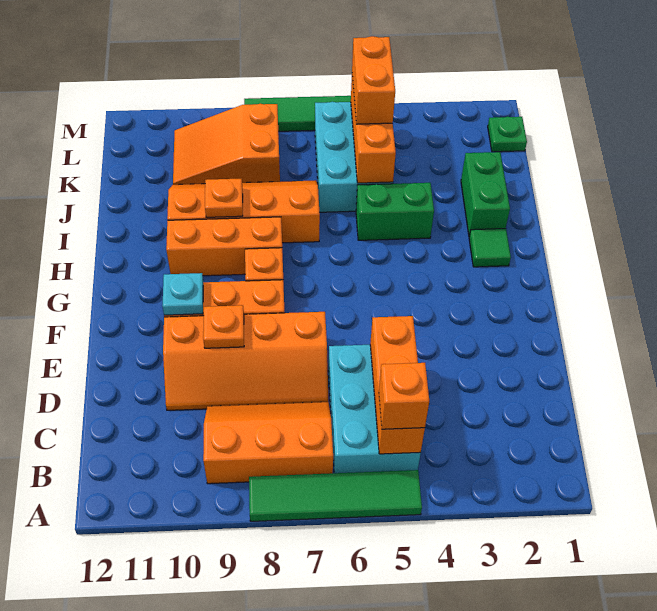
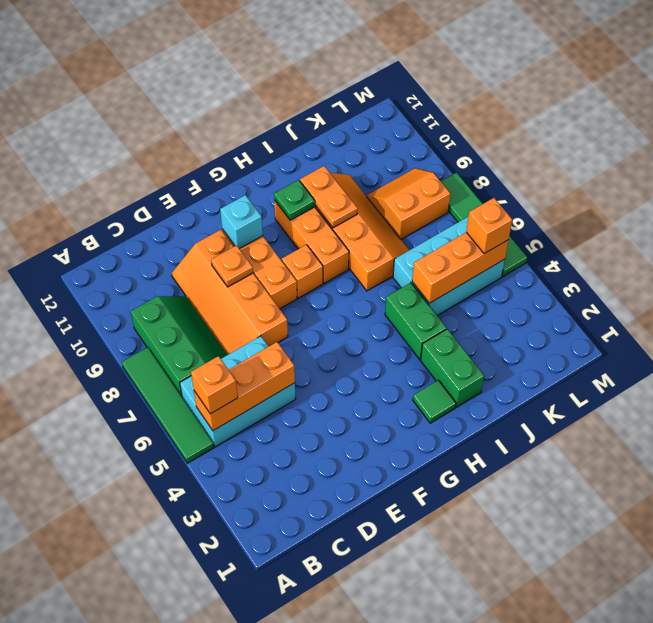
orange 2x3 slope [203,402,333,484] -> green 2x3 slope [131,296,227,396]
cyan 1x1 plate [162,273,203,315] -> cyan 1x1 brick [220,195,263,249]
green 1x2 brick [461,152,510,236] -> green 1x2 brick turned to [421,329,484,407]
orange 1x1 plate [205,179,243,217] -> orange 1x2 plate [300,166,358,228]
orange 1x2 brick [352,36,395,124] -> orange 1x1 brick [466,198,512,254]
orange 2x3 slope [173,104,280,185] -> orange 2x2 slope [367,168,450,239]
green 1x1 plate [488,117,527,152] -> green 1x1 plate moved to [274,180,315,220]

